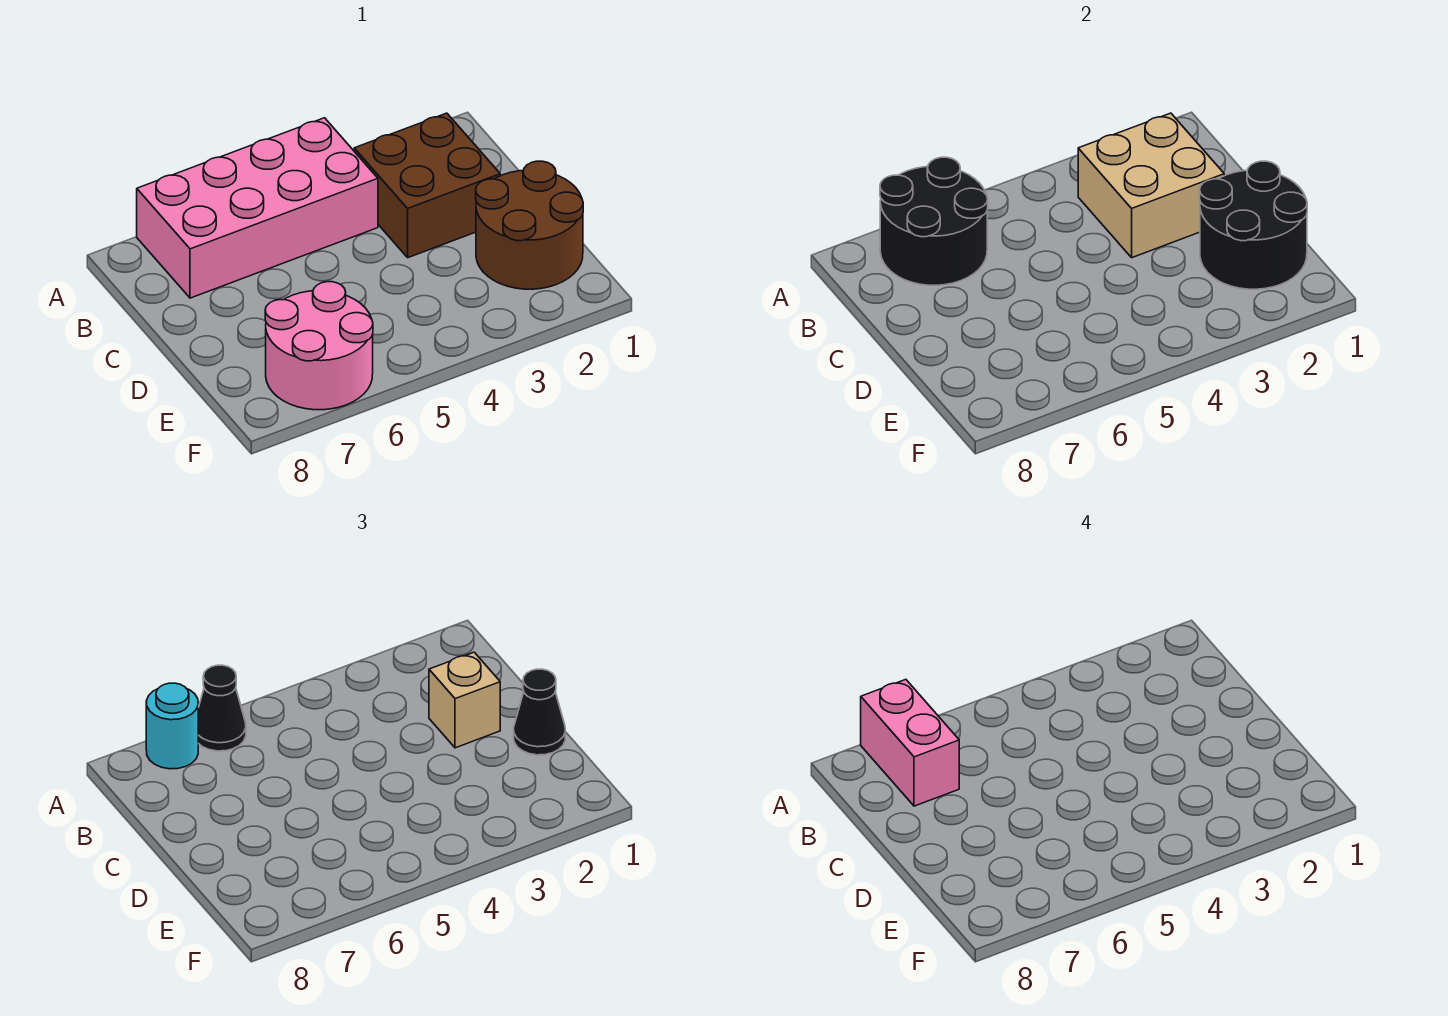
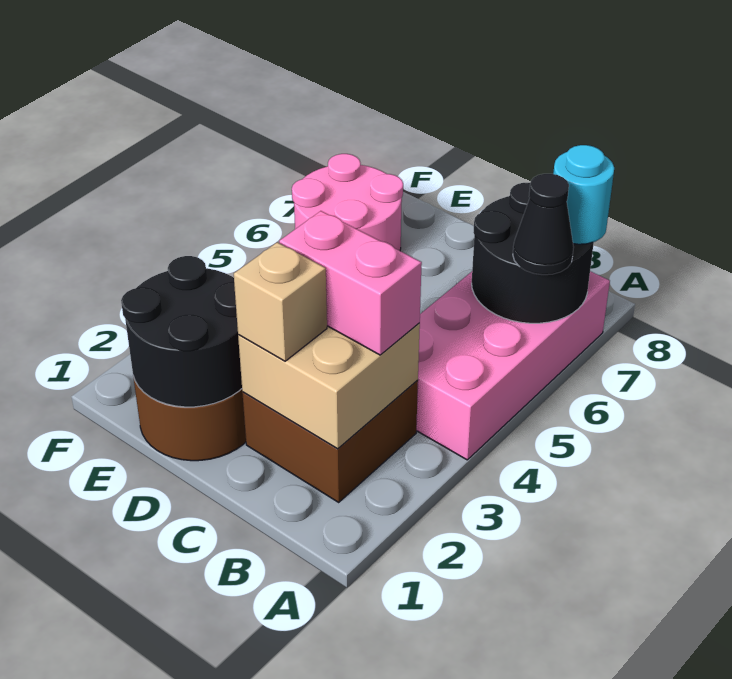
pink 1x2 brick [861,680,959,806] -> pink 1x2 brick moved to [279,211,422,355]
black 1x1 cone [514,669,565,755] -> none

